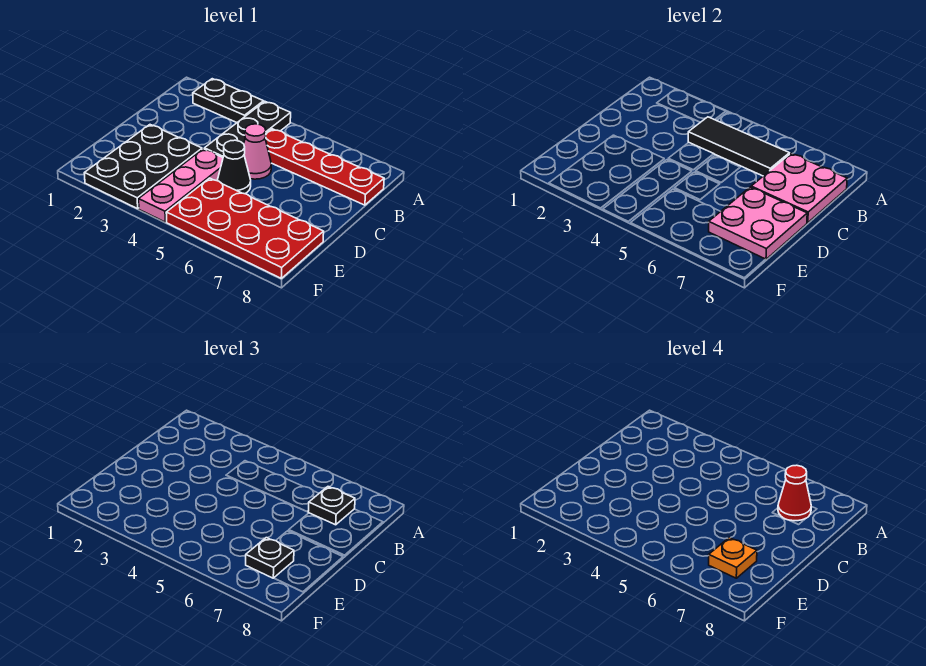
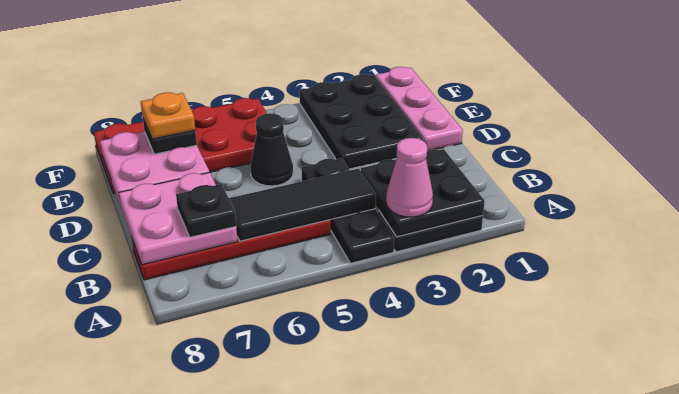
none -> black 2x2 plate [361,149,485,237]
red 1x1 cone [778,465,811,521] -> none
pink 1x1 cone [244,124,271,179] -> pink 1x1 cone moved to [386,138,433,217]
pink 1x3 plate [139,149,223,222] -> pink 1x3 plate moved to [376,67,463,150]

